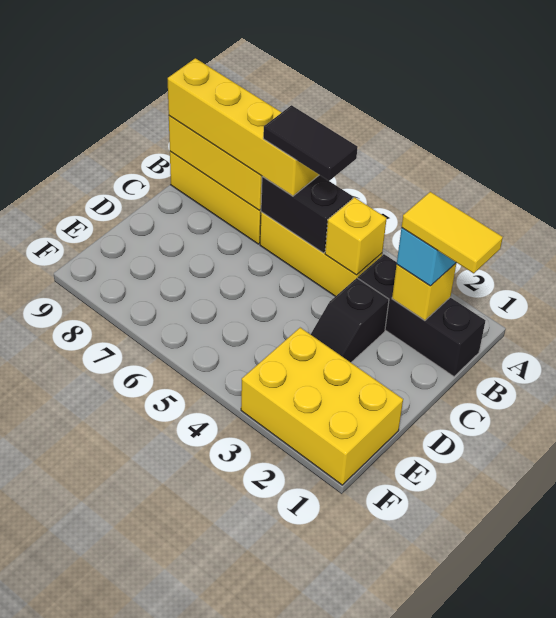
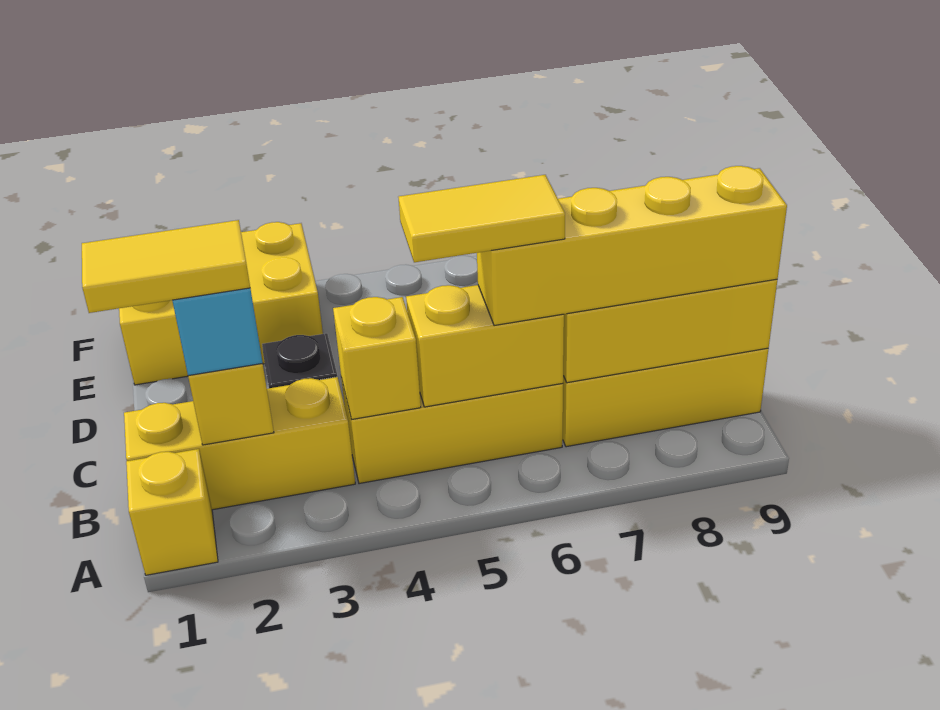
none -> yellow 1x1 brick [126,449,218,575]
black 1x3 brick [358,254,485,377] -> yellow 1x3 brick [124,377,355,510]
black 1x2 brick [261,175,353,253] -> yellow 1x2 brick [406,285,564,407]
black 1x2 tile [263,105,358,181] -> yellow 1x2 tile [399,175,565,262]

